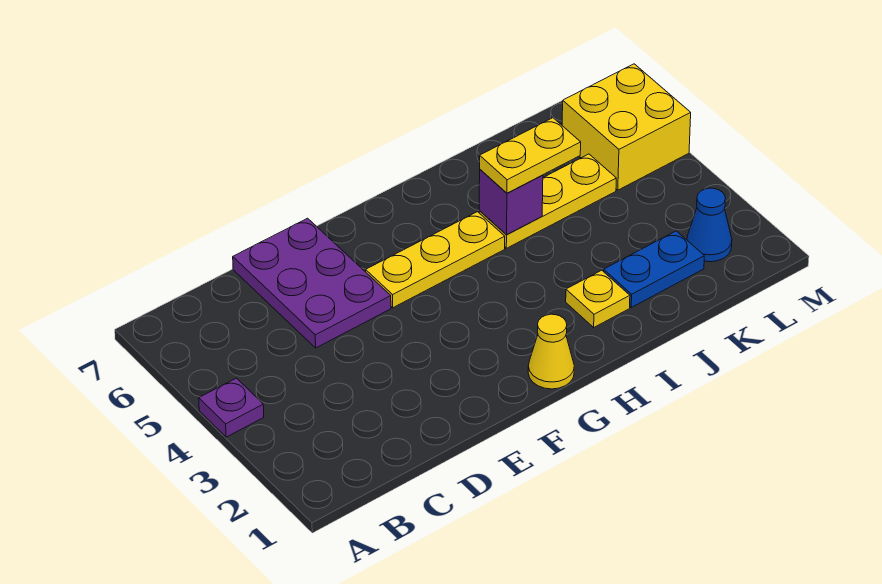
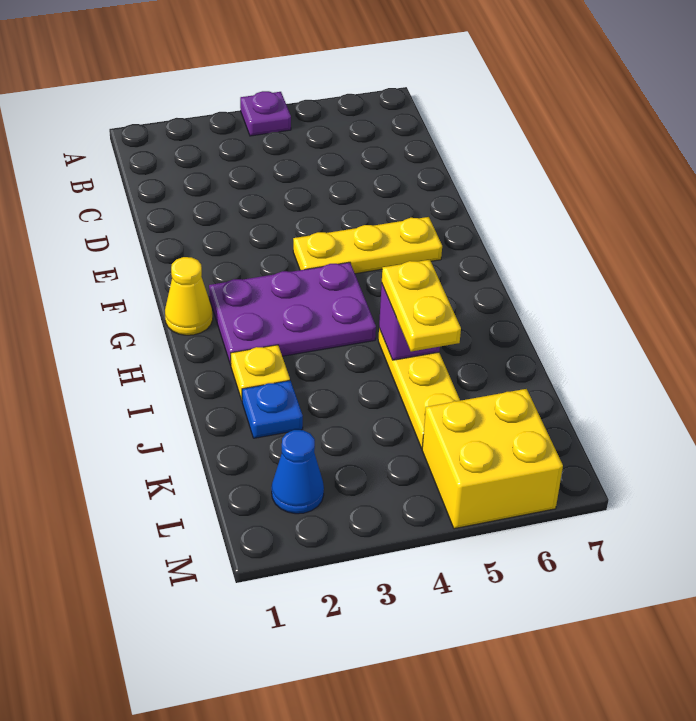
purple 2x3 plate [233,218,391,348] -> purple 2x3 plate moved to [209,262,376,365]
yellow 1x3 plate [366,212,505,308] -> yellow 1x3 plate turned to [293,217,442,274]
blue 1x2 plate [604,231,704,307] -> blue 1x1 plate [242,381,303,438]

